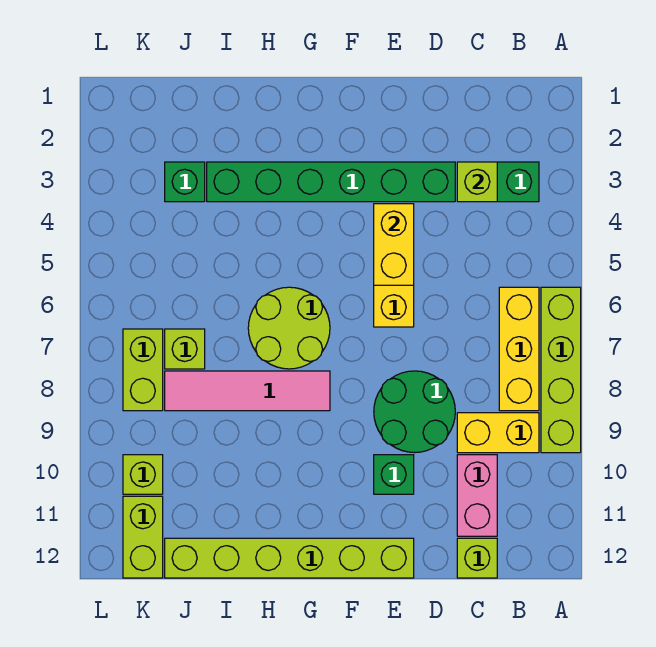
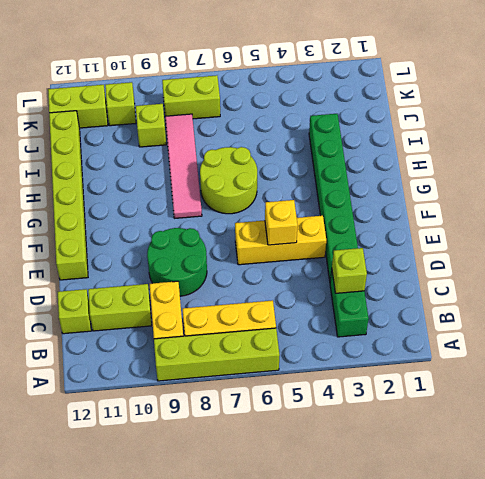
pink 1x2 brick [457,455,497,536] -> lime 1x2 brick [88,284,152,331]
yellow 1x2 brick [374,204,414,285] -> yellow 1x1 brick [265,200,298,245]
green 1x1 brick [374,455,414,494] -> none
green 1x1 brick [165,162,205,202] -> none
lime 1x1 brick [165,329,205,369] -> lime 1x1 brick moved to [136,104,166,147]

